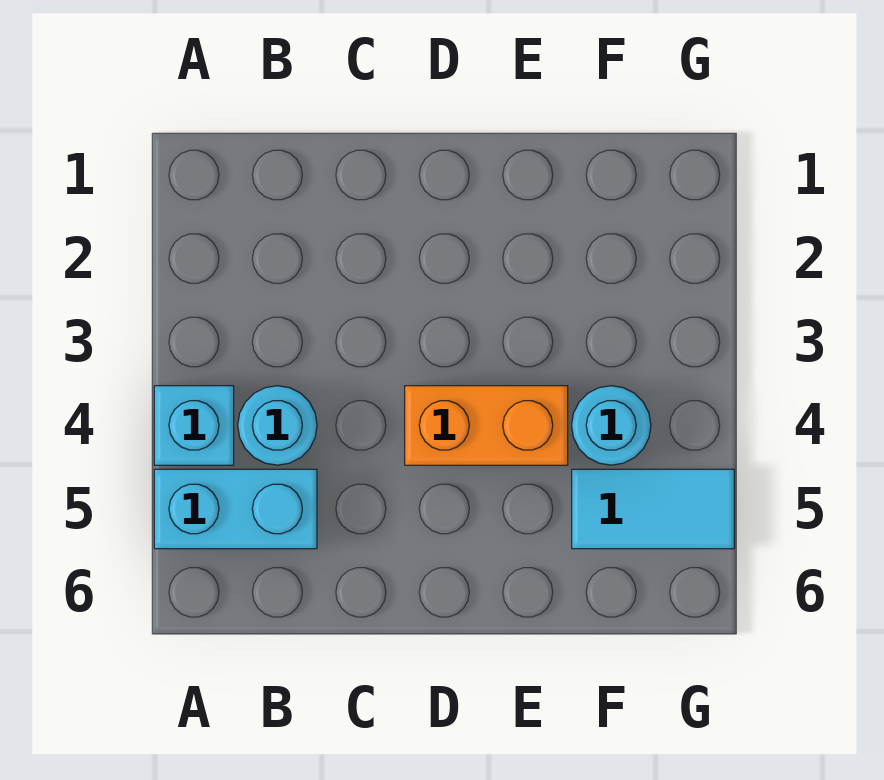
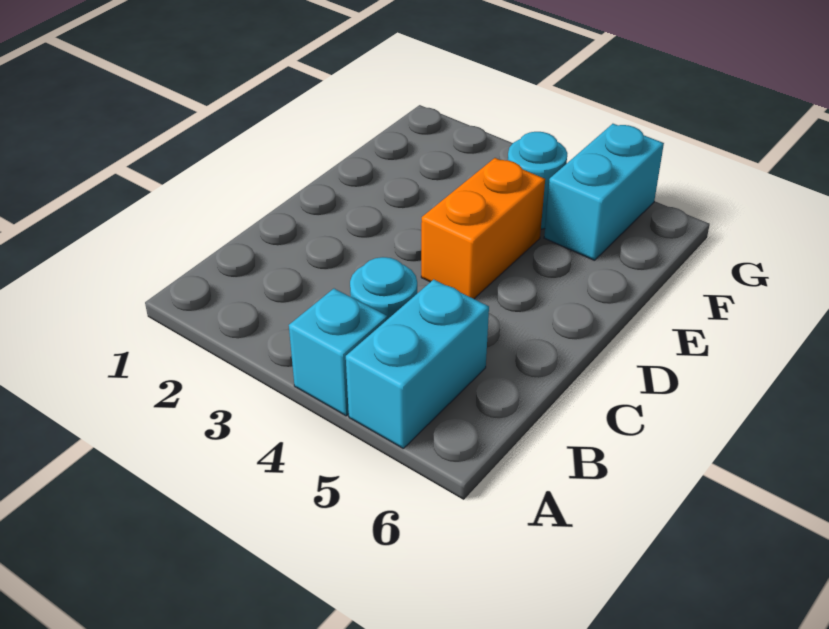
cyan 1x2 tile [572,469,734,549] -> cyan 1x2 brick [544,124,664,260]

